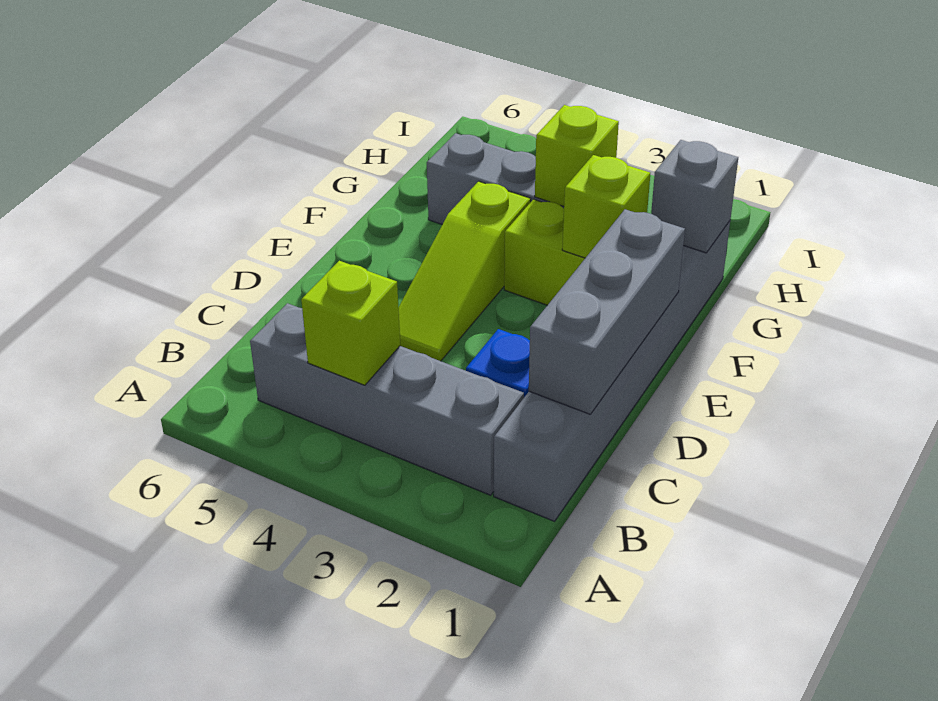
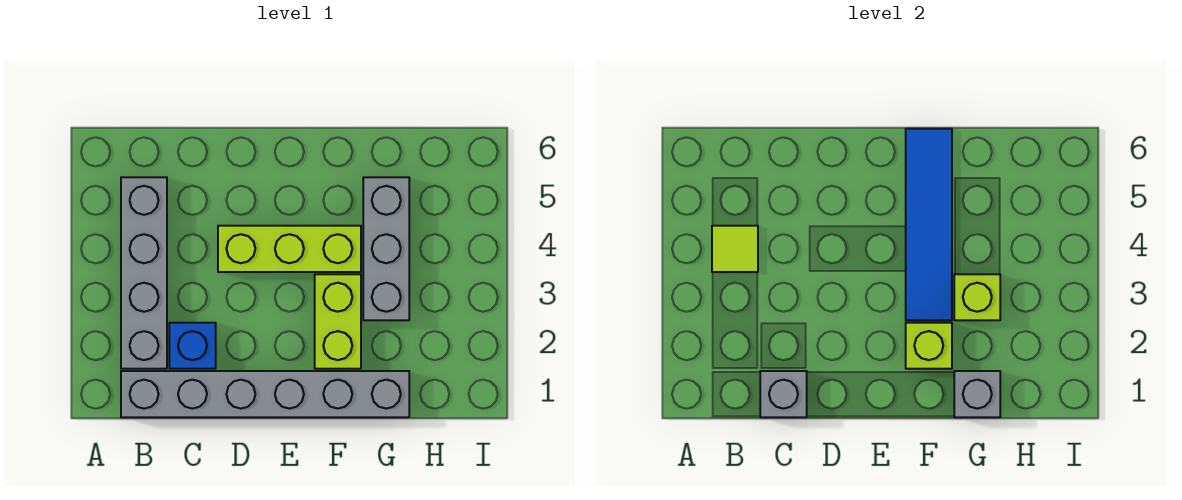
lime 1x1 brick [301,261,400,385] -> lime 1x1 tile [712,226,758,272]
grey 1x3 brick [529,209,685,414] -> grey 1x1 brick [760,371,807,417]
lime 1x3 slope [398,181,531,361] -> lime 1x3 brick [218,226,361,272]
none -> blue 1x4 tile [906,129,952,320]

